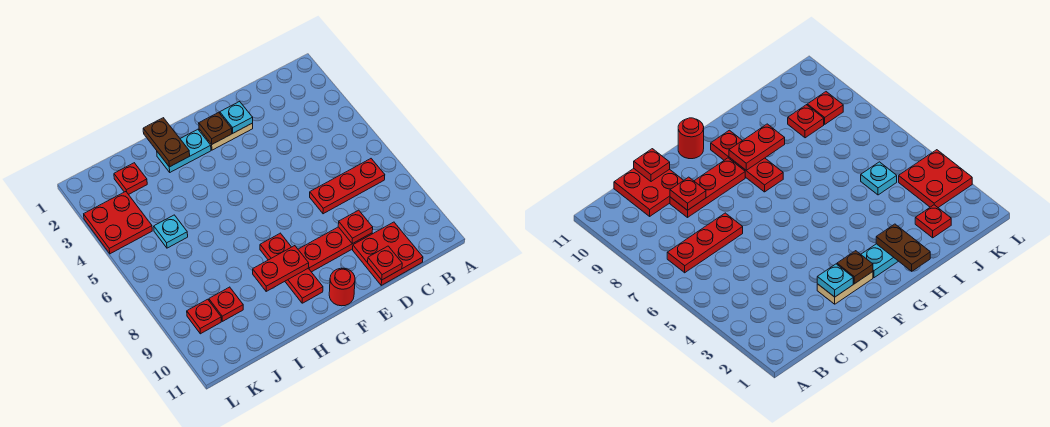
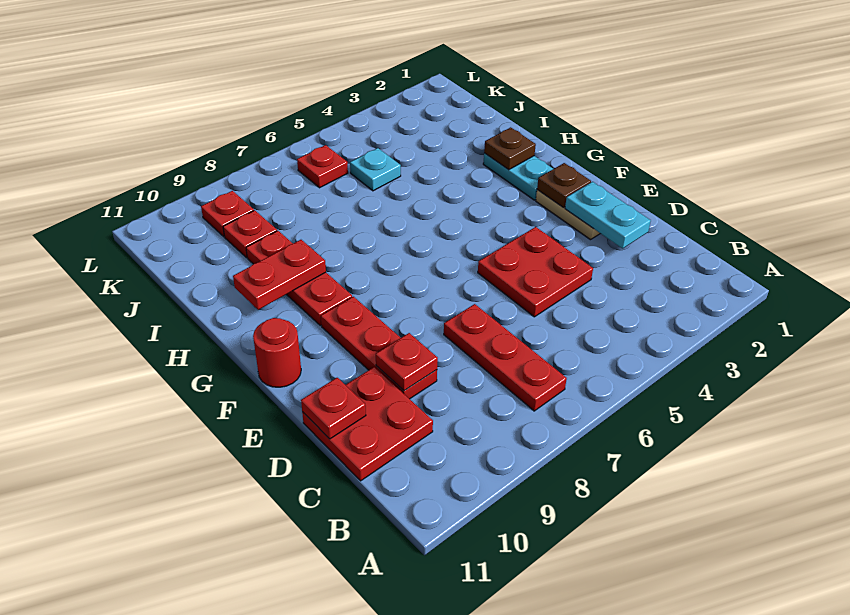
cyan 1x1 plate [220,102,253,133] -> cyan 1x2 plate [565,182,651,248]
red 1x3 plate [260,233,323,303] -> red 1x3 plate turned to [246,231,352,326]
red 1x2 plate [253,246,309,291] -> red 1x2 plate turned to [233,240,326,310]
brown 1x2 plate [143,118,190,167] -> brown 1x1 plate [484,127,536,170]
red 1x1 plate [114,163,147,194] -> red 1x1 plate moved to [297,145,348,188]
red 2x2 plate [84,192,152,254] -> red 2x2 plate moved to [478,227,593,317]

